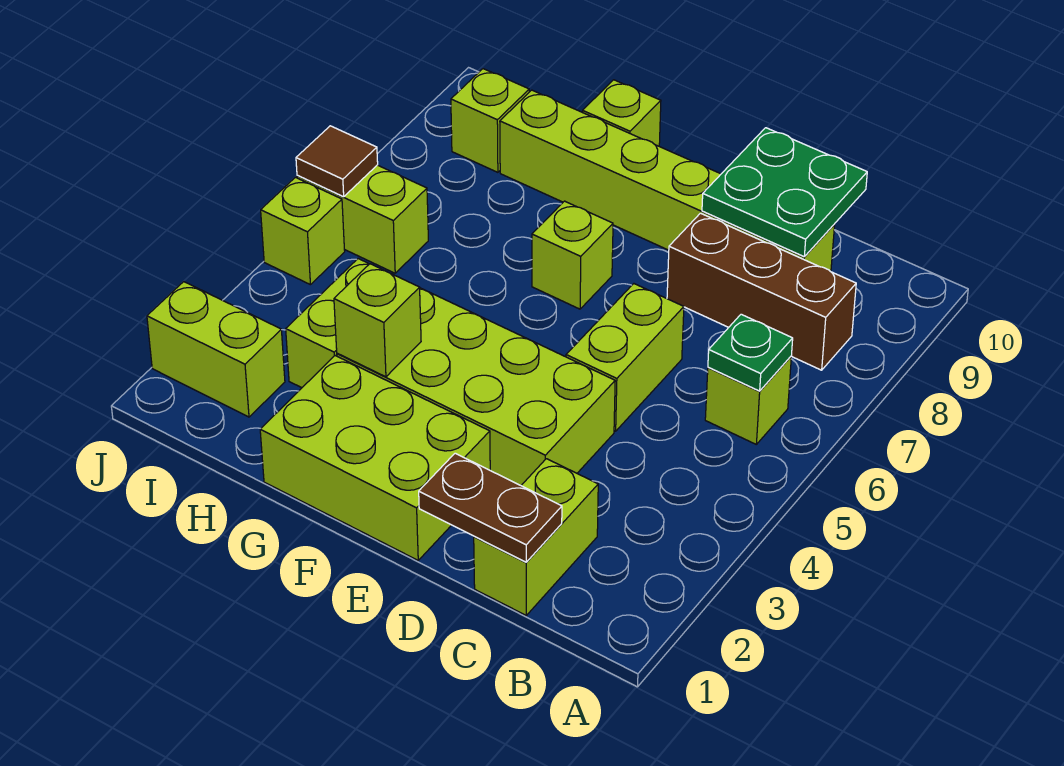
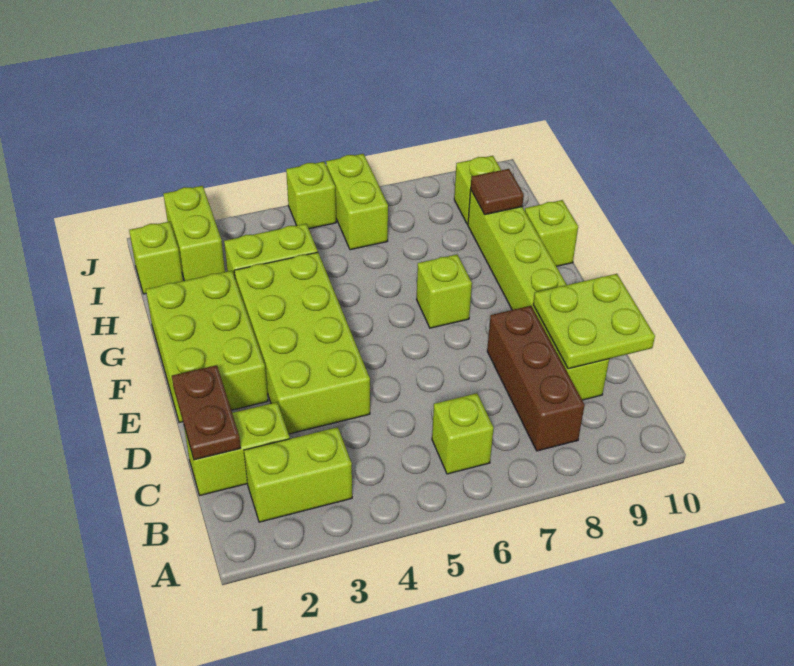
green 1x1 plate [708,314,793,391] -> none
green 2x2 plate [702,128,867,257] -> lime 2x2 plate [533,274,655,369]
lime 1x2 brick [566,284,684,431] -> lime 1x2 brick moved to [244,427,352,522]
lime 1x1 brick [334,264,421,377] -> lime 1x1 brick moved to [129,222,183,294]
brown 1x1 tile [296,126,378,197] -> brown 1x1 tile moved to [471,169,524,215]

